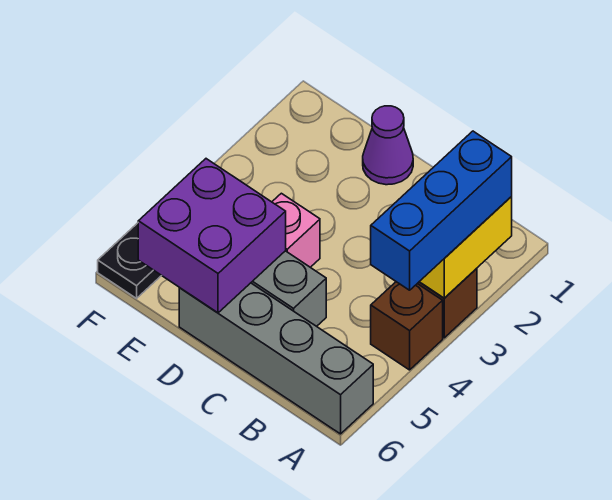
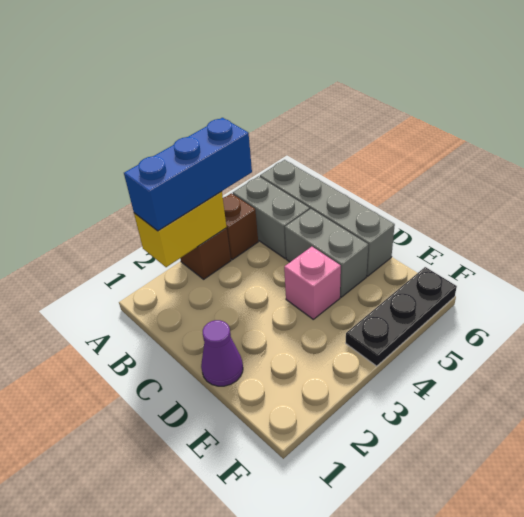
none -> grey 1x2 brick [233,176,310,258]
purple 2x2 brick [138,159,286,313] -> none

